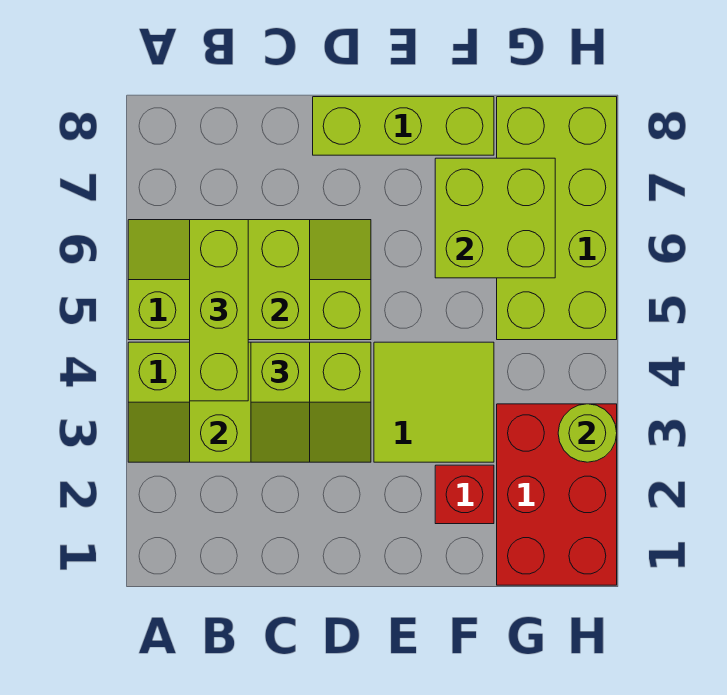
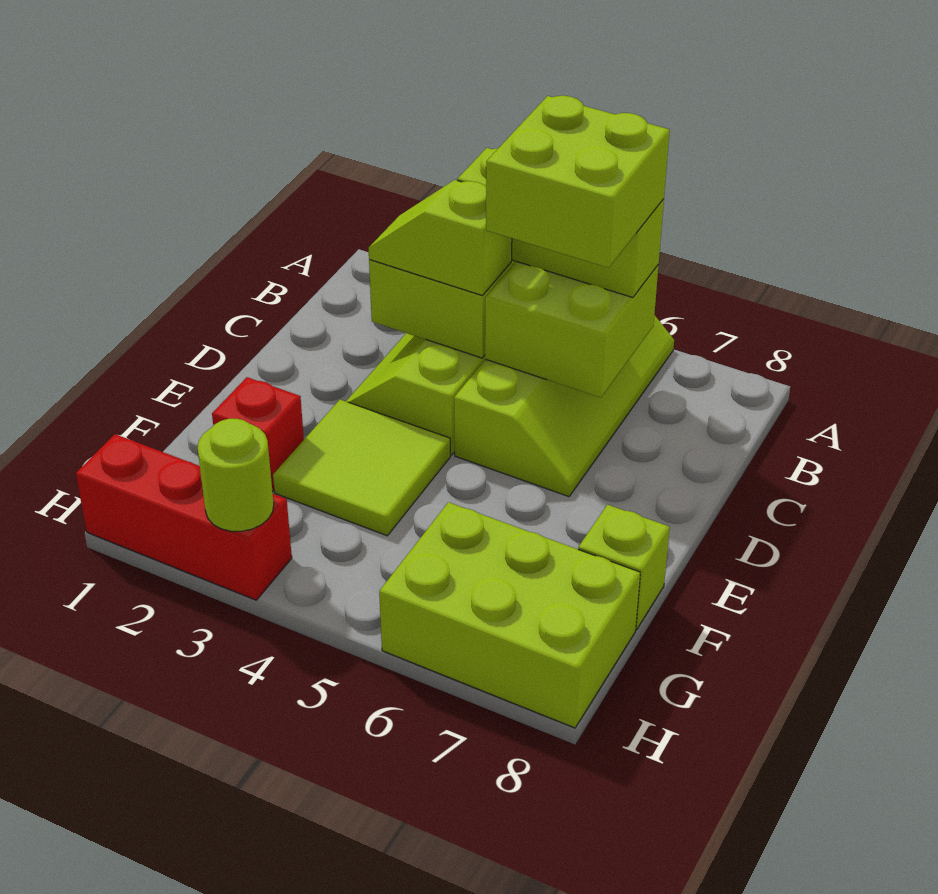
lime 1x3 brick [313,97,494,155] -> lime 1x1 brick [578,505,670,629]
lime 2x2 brick [435,158,555,278] -> lime 2x2 brick moved to [486,96,670,268]
red 2x3 brick [497,404,617,585] -> red 1x3 brick [76,434,292,600]
lime 2x4 brick [497,97,617,340] -> lime 2x3 brick [379,502,640,728]

